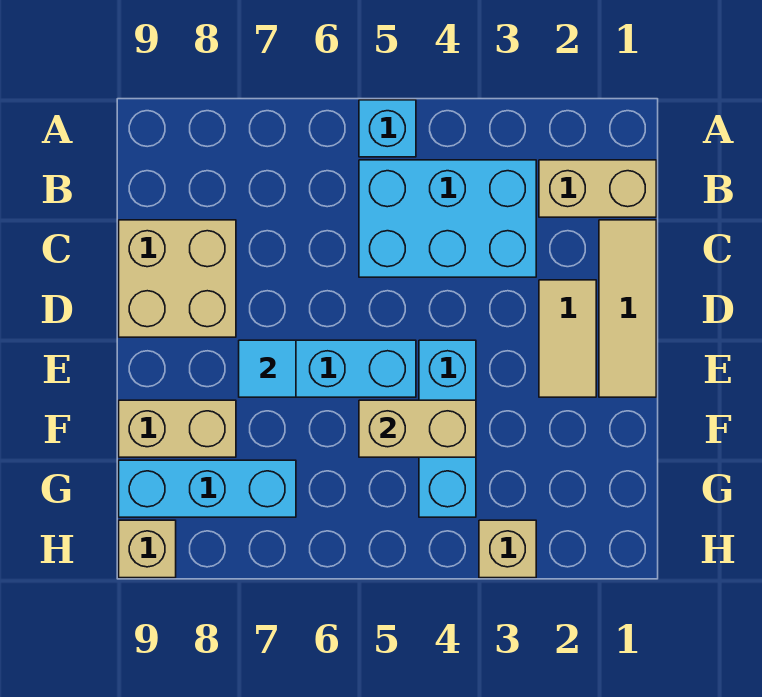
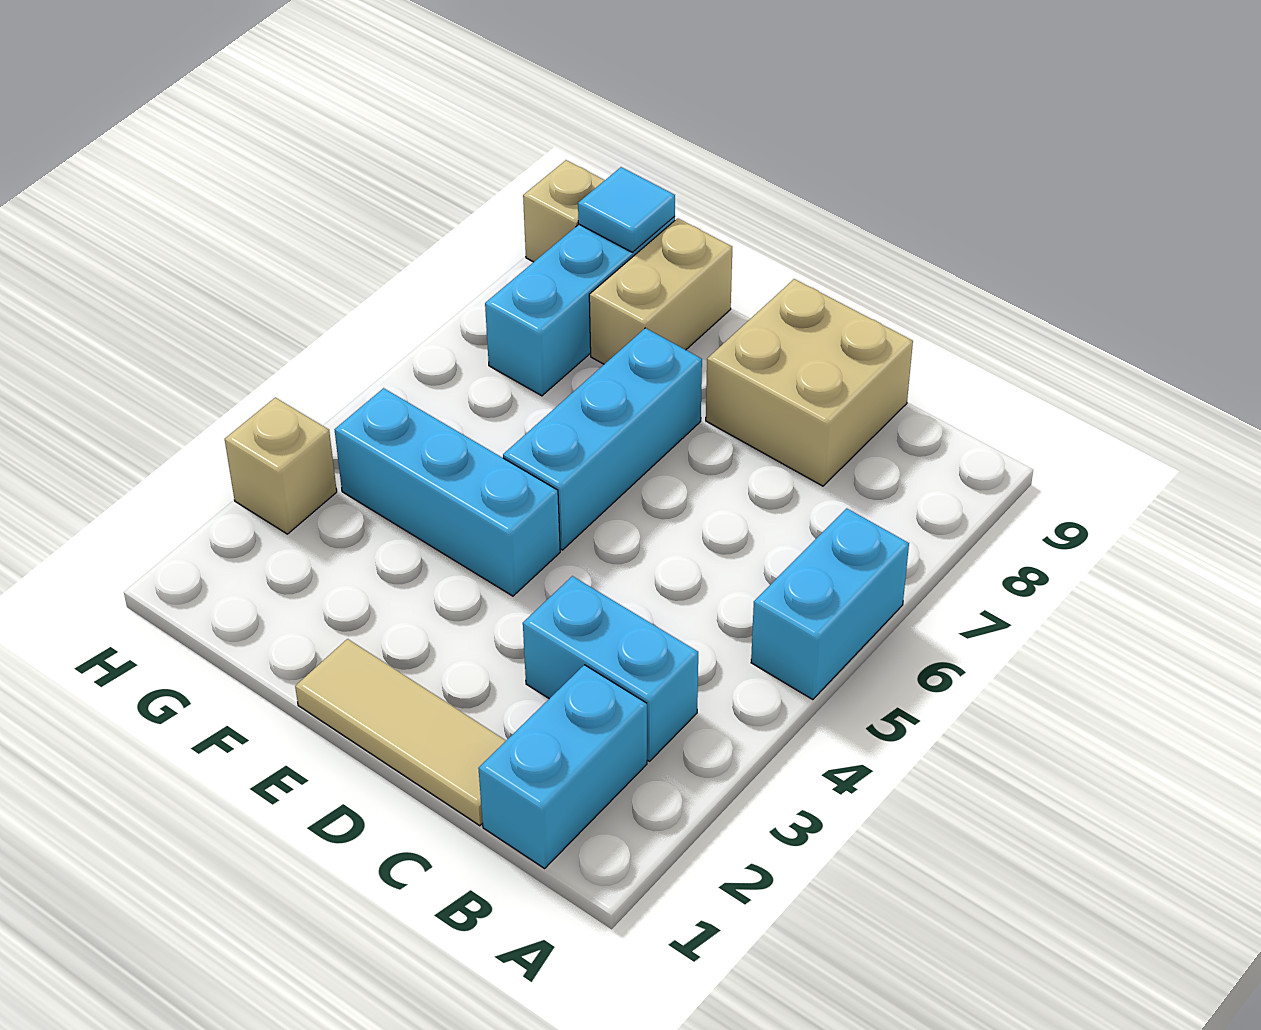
cyan 1x1 brick [359,100,416,157] -> cyan 1x2 brick [751,508,909,700]
tan 1x2 brick [539,160,656,217] -> cyan 1x2 brick [478,665,647,868]
cyan 2x3 brick [359,160,536,277] -> cyan 1x2 brick [523,576,698,761]
tan 1x2 tile [539,280,596,397] -> none
cyan 1x1 tile [239,340,296,397] -> cyan 1x1 tile moved to [578,167,675,252]
tan 1x2 brick [359,400,476,457] -> none

